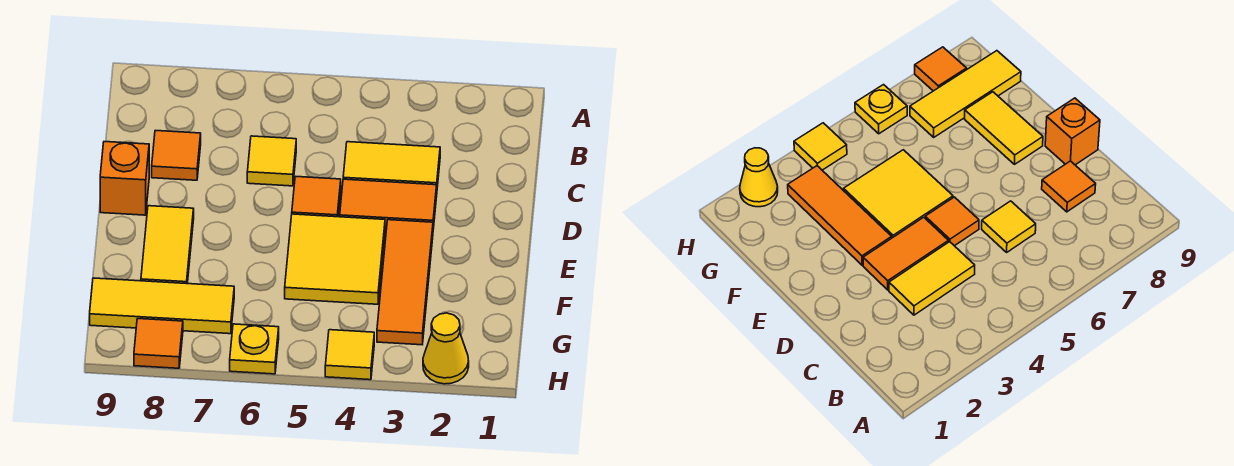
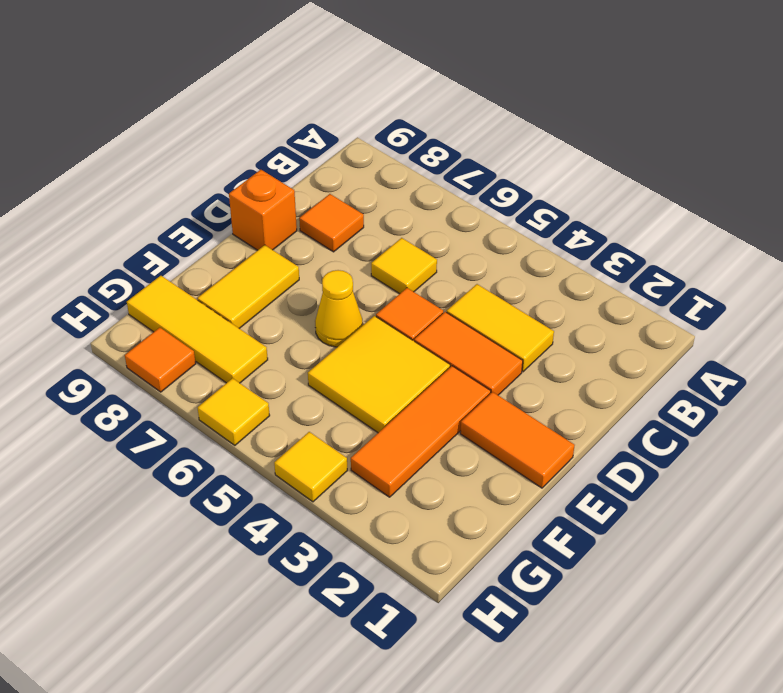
none -> orange 1x2 tile [460,392,575,488]
yellow 1x1 cone [423,313,469,384] -> yellow 1x1 cone moved to [315,270,363,347]
yellow 1x1 plate [230,324,279,374] -> yellow 1x1 tile [198,378,270,446]

